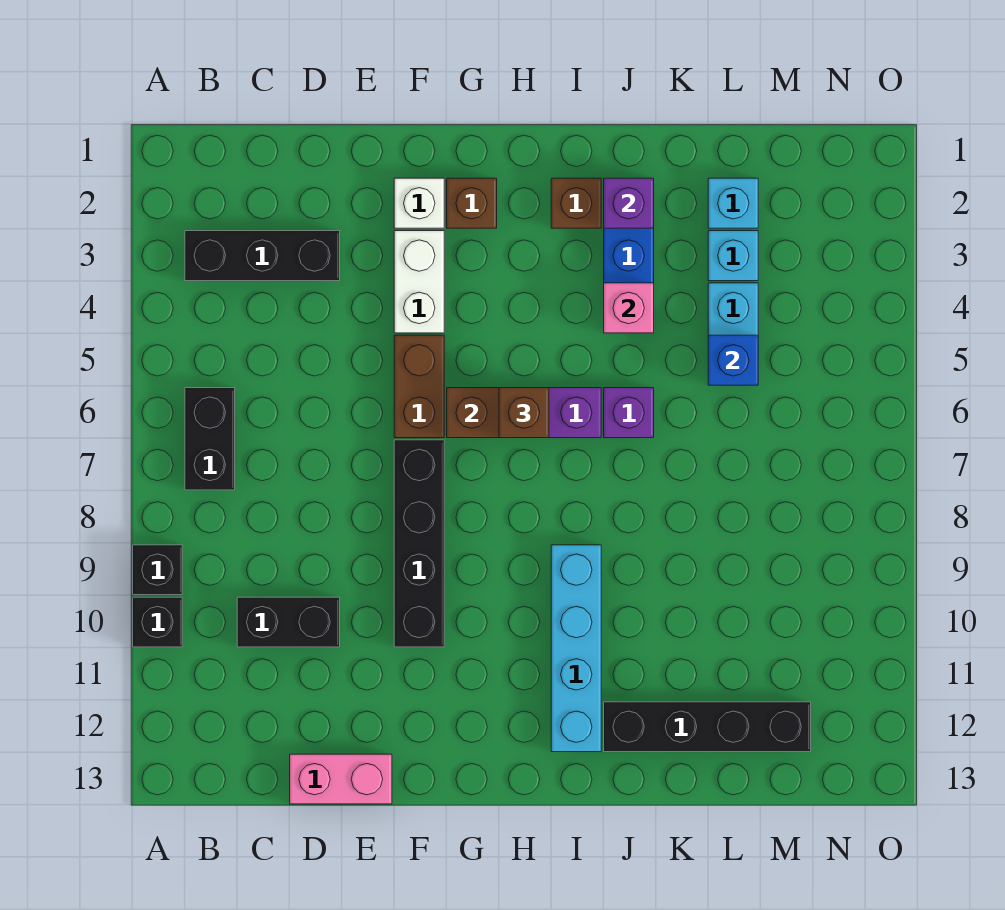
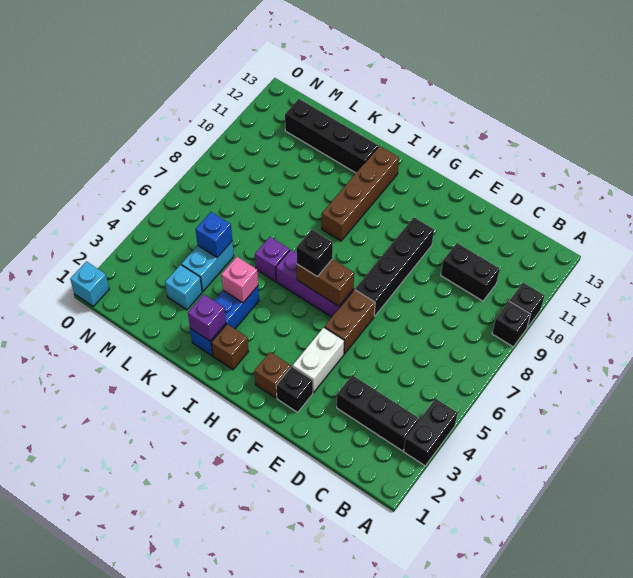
black 1x2 brick [185,388,235,490] -> black 1x2 brick moved to [404,399,457,466]
pink 1x2 brick [290,754,392,804] -> none
white 1x1 brick [394,178,444,228] -> black 1x1 brick [276,366,313,412]
brown 1x1 brick [499,388,549,438] -> black 1x1 brick [296,230,333,277]
cyan 1x4 brick [551,545,601,752] -> brown 1x4 brick [322,146,399,241]
cyan 1x1 brick [708,178,758,228] -> cyan 1x1 brick moved to [70,261,109,306]

